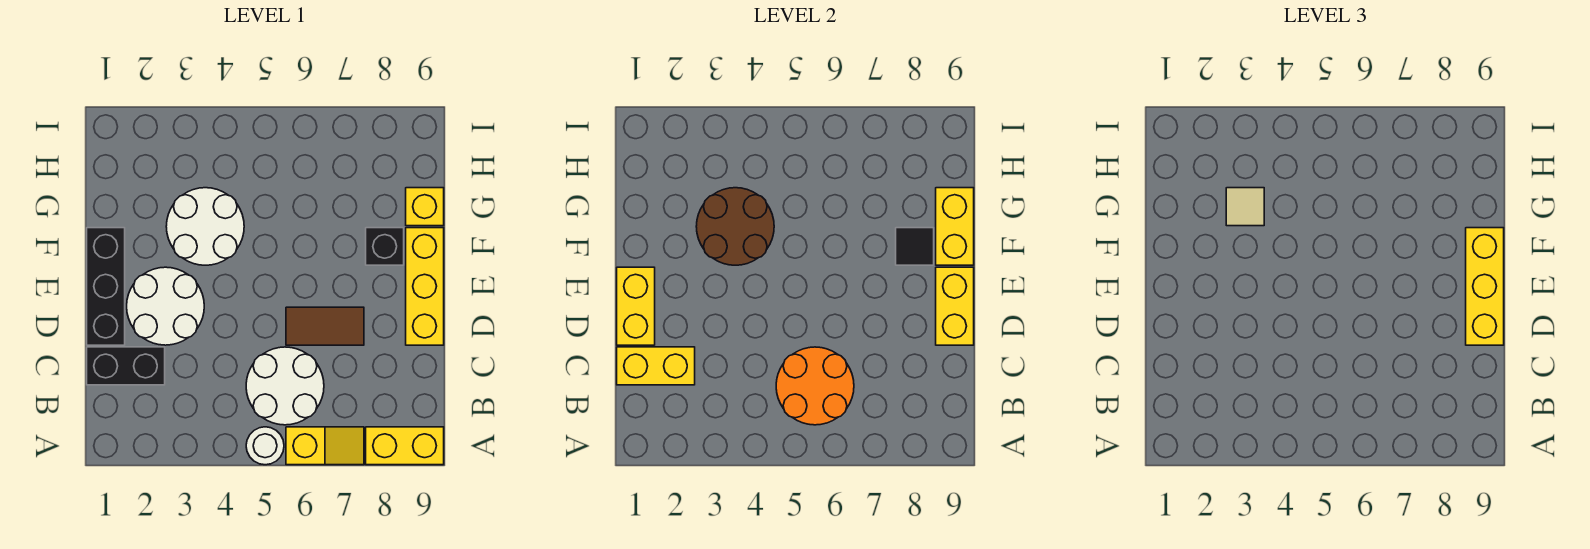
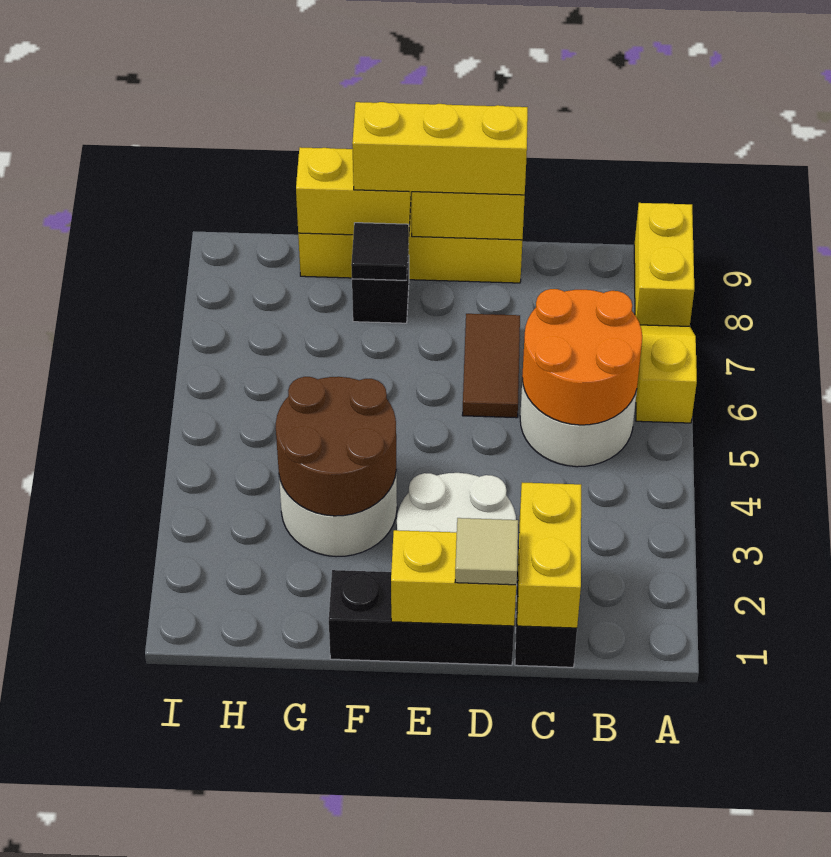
white 1x1 round brick [246,427,284,465] -> none
tan 1x1 tile [1226,188,1264,226] -> tan 1x1 tile moved to [455,518,518,585]

